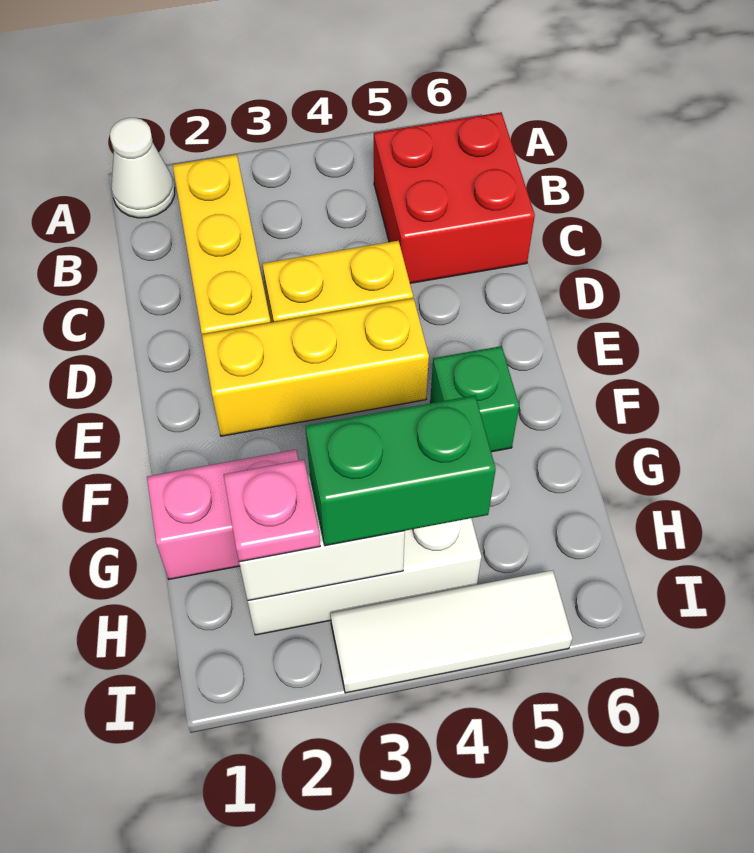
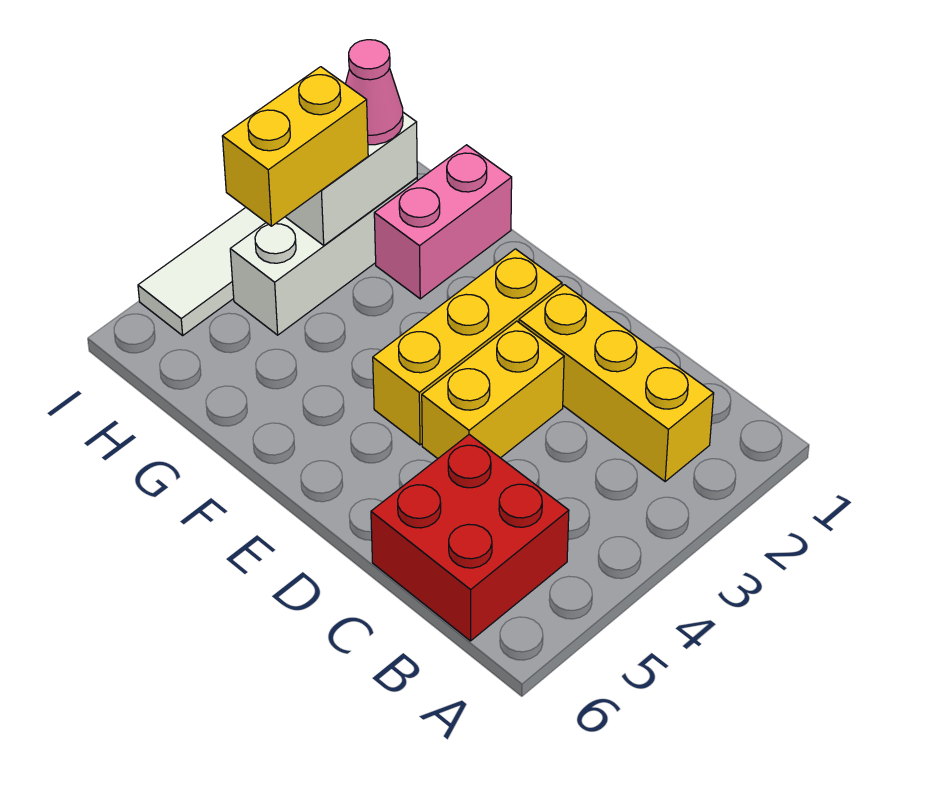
white 1x1 cone [110,118,175,218] -> none
green 1x1 brick [430,346,519,452] -> none
pink 1x1 plate [224,460,320,562] -> pink 1x1 cone [346,40,403,145]
green 1x2 brick [305,395,496,546] -> yellow 1x2 brick [222,67,368,226]

